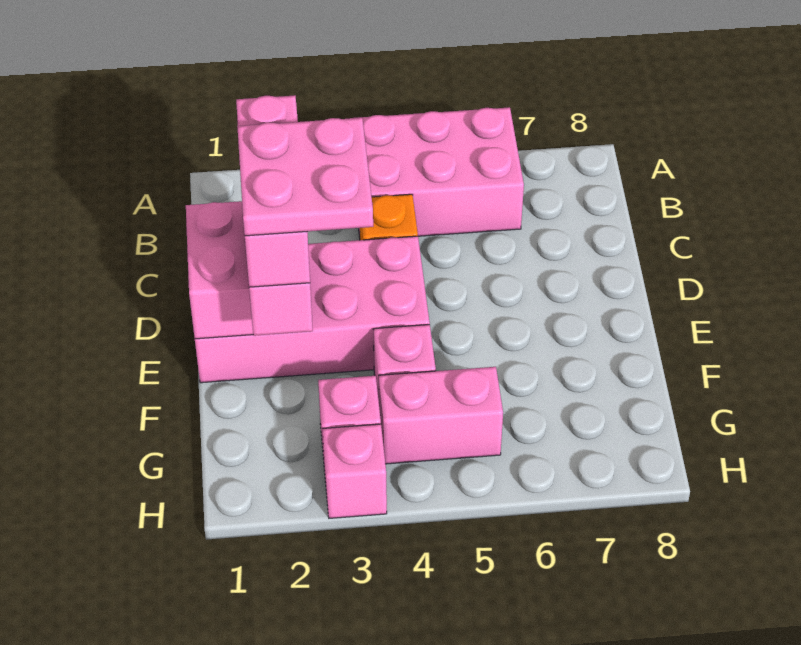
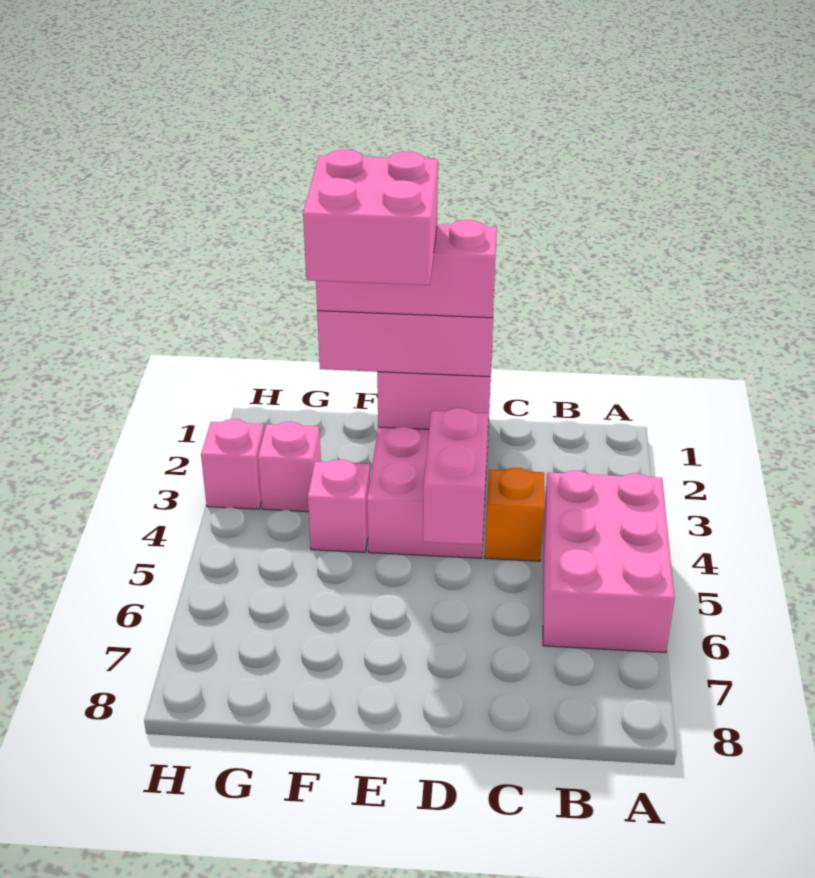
pink 2x2 plate [237,118,373,236] -> pink 2x2 brick [303,150,438,285]
pink 1x2 brick [379,367,503,464] -> pink 1x2 brick moved to [423,408,488,545]

